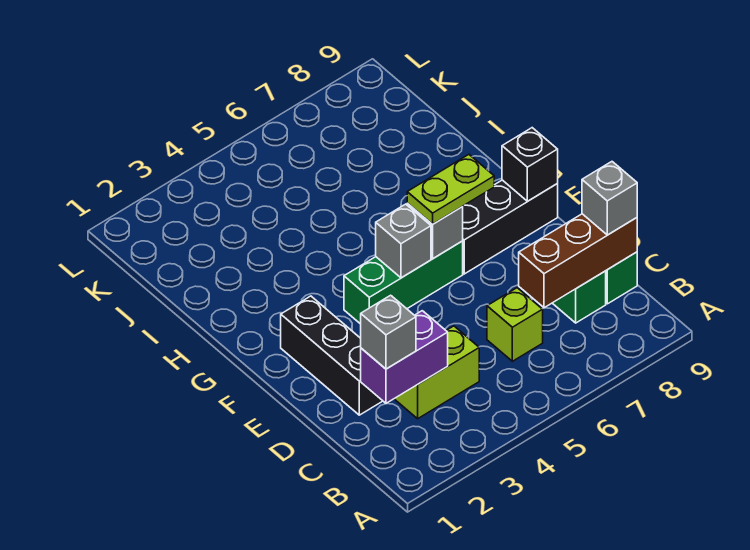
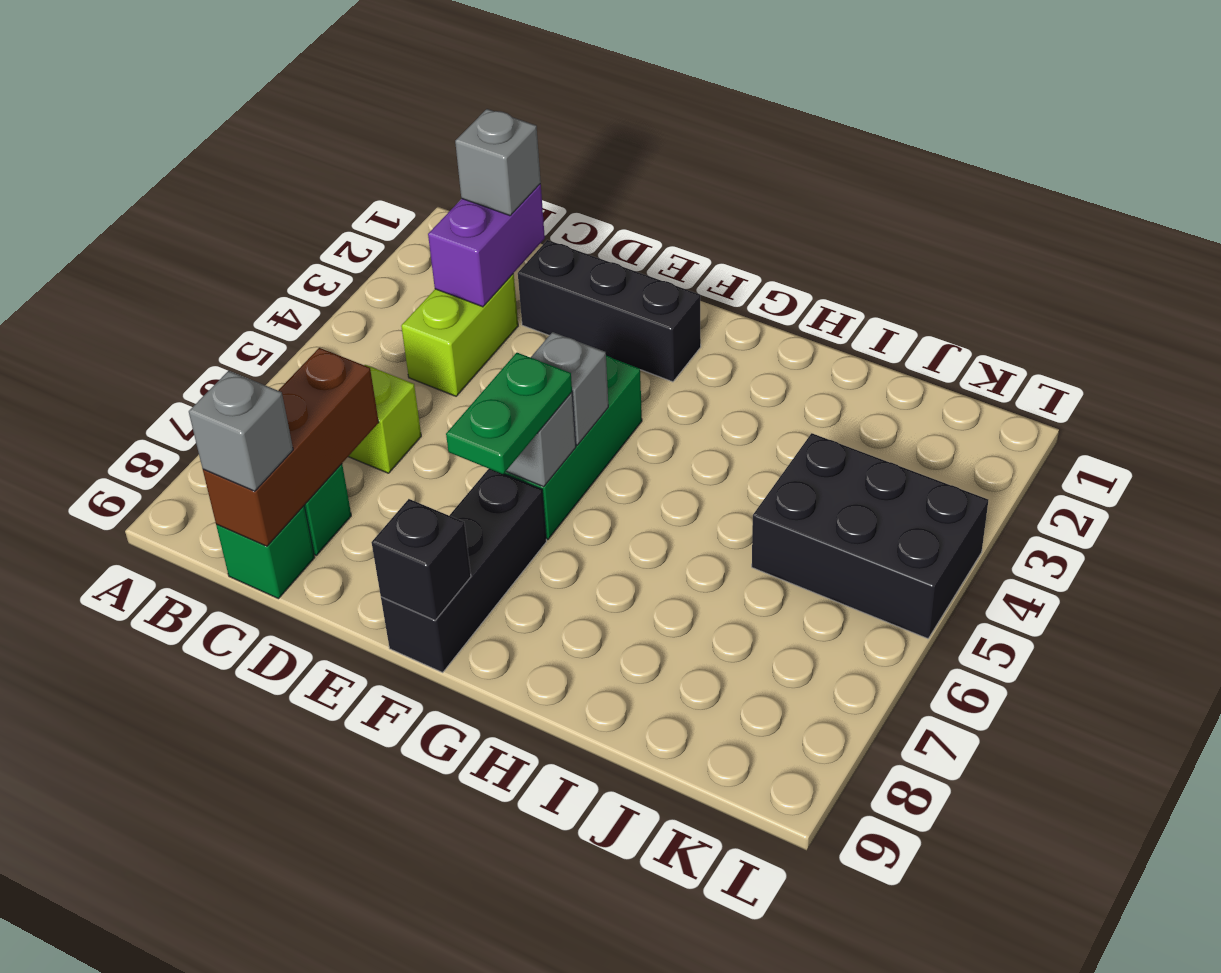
lime 1x2 plate [407,155,494,224] -> green 1x2 plate [446,353,572,474]
none -> black 2x3 brick [752,433,988,639]

